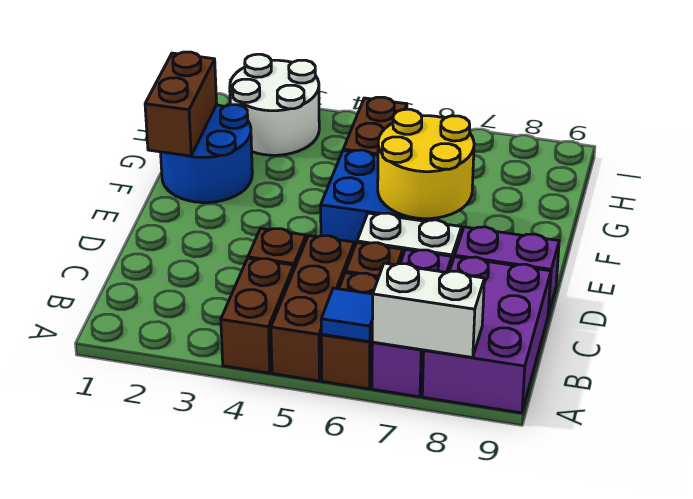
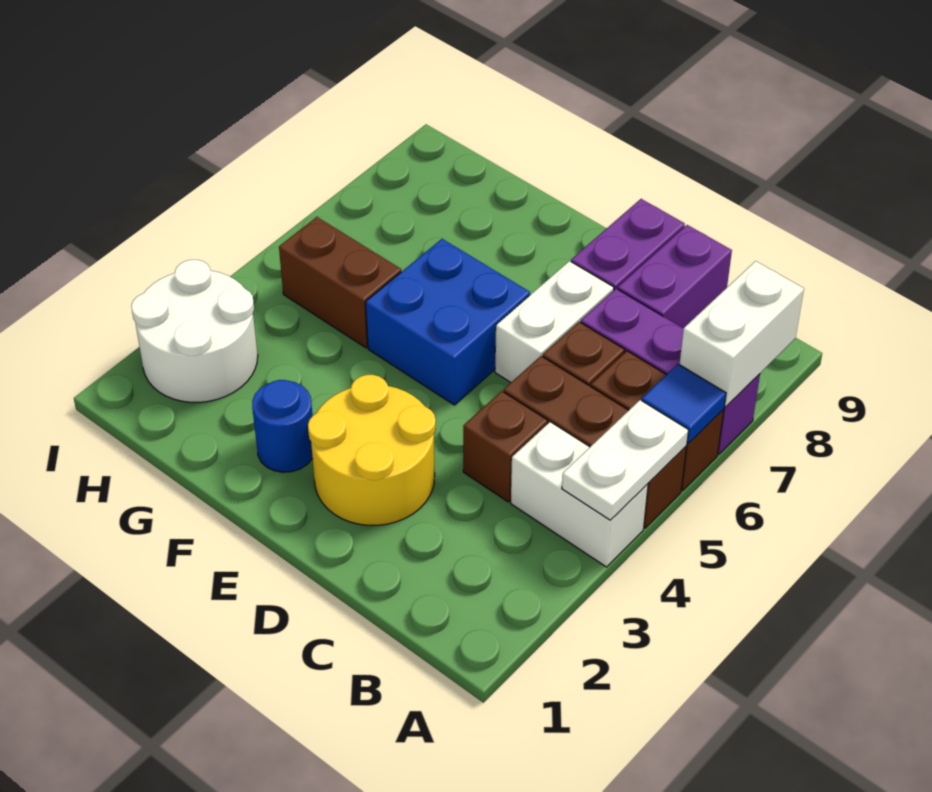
brown 1x2 brick [221,258,294,373] -> white 1x2 brick [511,422,648,567]
none -> white 1x2 plate [562,400,688,520]
purple 2x3 brick [422,257,551,413] -> purple 1x2 brick [618,225,732,328]
yellow 2x2 round brick [378,109,474,219] -> yellow 2x2 round brick moved to [308,375,436,525]
blue 2x2 round brick [161,105,252,203] -> blue 1x1 round brick [252,380,313,472]
brown 1x2 brick [145,52,217,156] -> none

